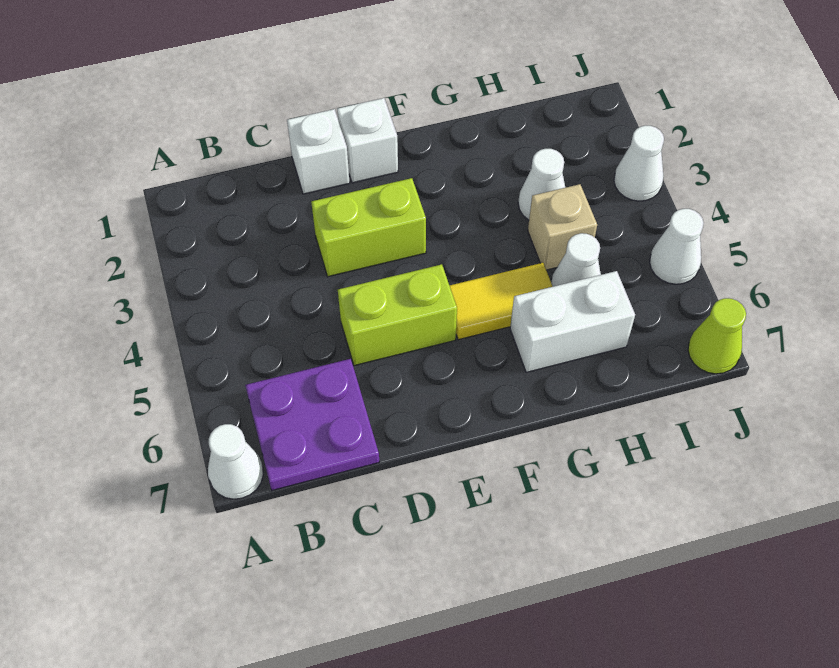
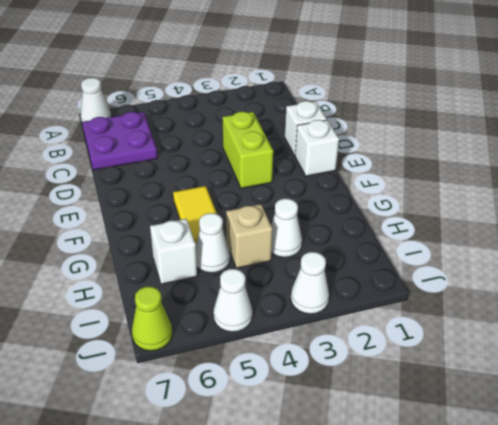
lime 1x2 brick [338,264,457,366] -> none
white 1x2 brick [510,271,635,372] -> white 1x1 brick [150,219,197,284]

